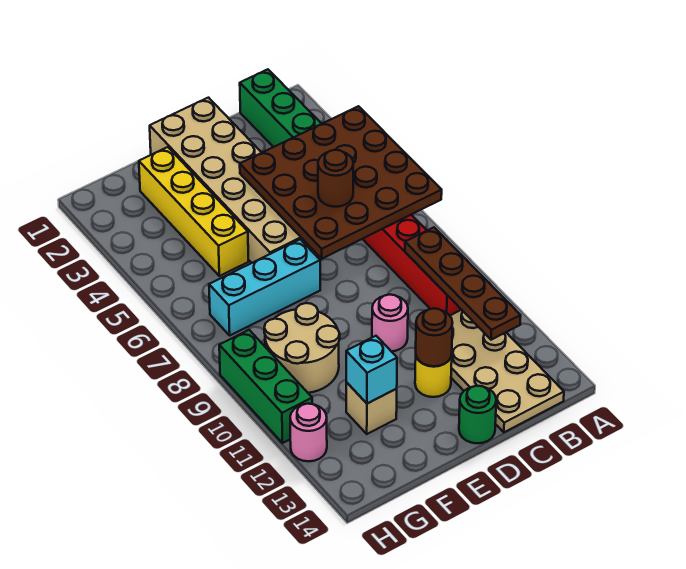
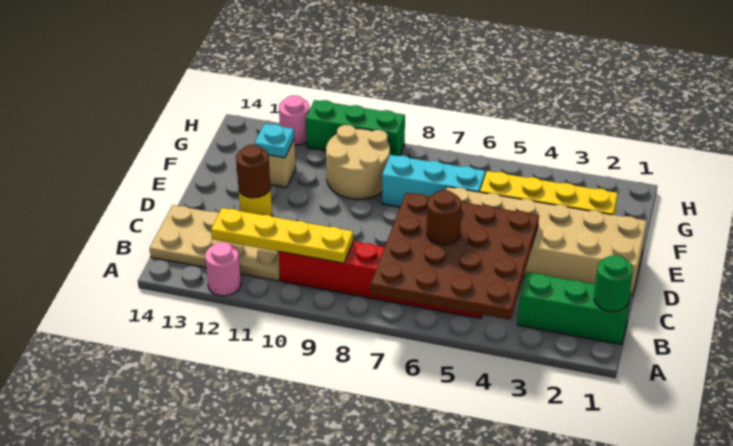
brown 1x4 plate [405,227,521,340] -> yellow 1x4 plate [211,208,353,263]
pink 1x1 round brick [372,295,408,351] -> pink 1x1 round brick moved to [205,242,241,296]
green 1x1 round brick [459,386,496,443] -> green 1x1 round brick moved to [594,255,633,312]
cyan 1x3 brick [209,239,320,335] -> cyan 1x3 brick turned to [382,155,485,207]
cyan 1x1 brick [346,336,397,404] -> cyan 1x1 plate [255,124,294,158]

